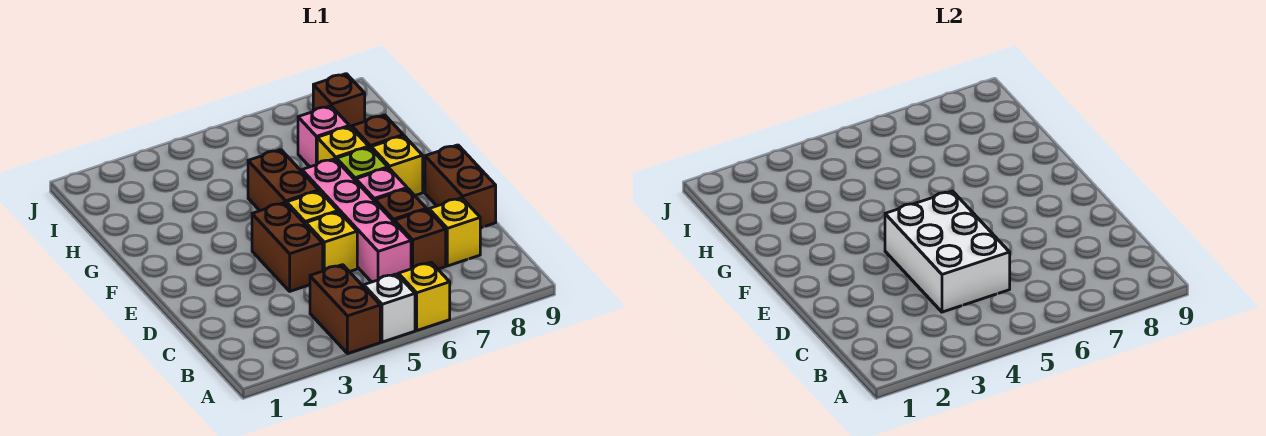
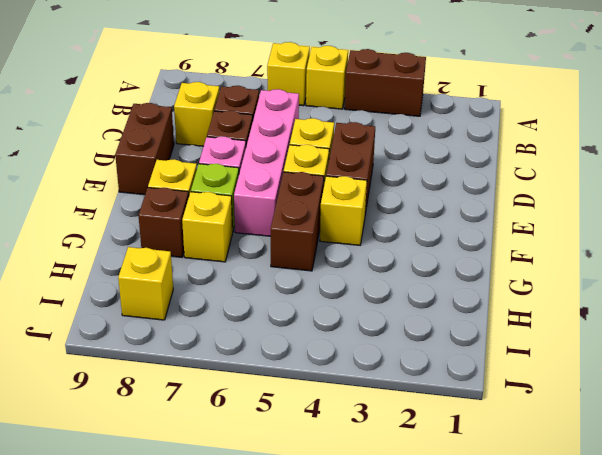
brown 1x2 brick [310,265,380,354] -> brown 1x2 brick turned to [345,49,426,116]
white 1x1 brick [364,274,415,342] -> yellow 1x1 brick [306,46,348,109]
white 2x3 brick [885,191,1010,312] -> none
none -> yellow 1x1 brick [320,176,367,245]
pink 1x1 brick [298,106,349,167] -> none
brown 1x1 brick [313,74,365,128] -> yellow 1x1 brick [118,247,173,320]

